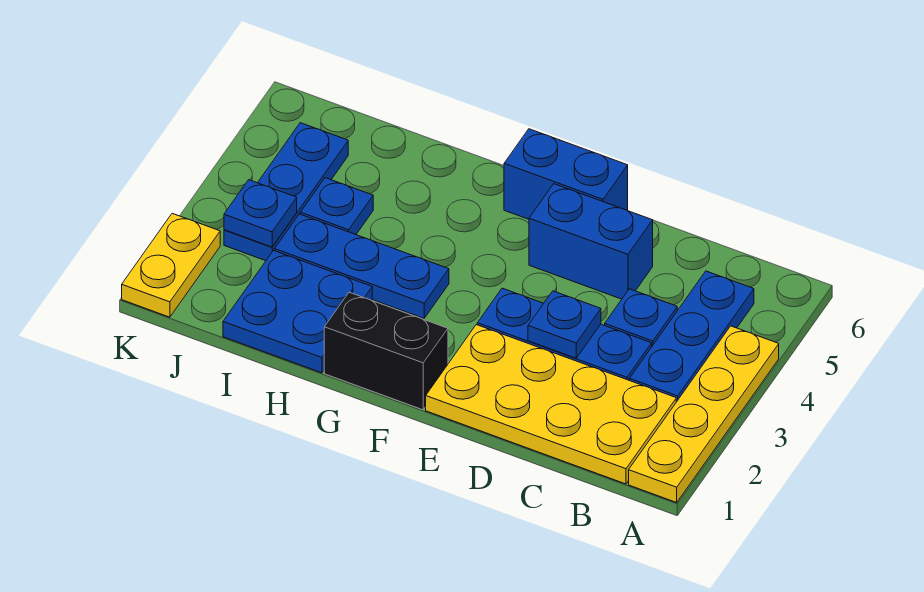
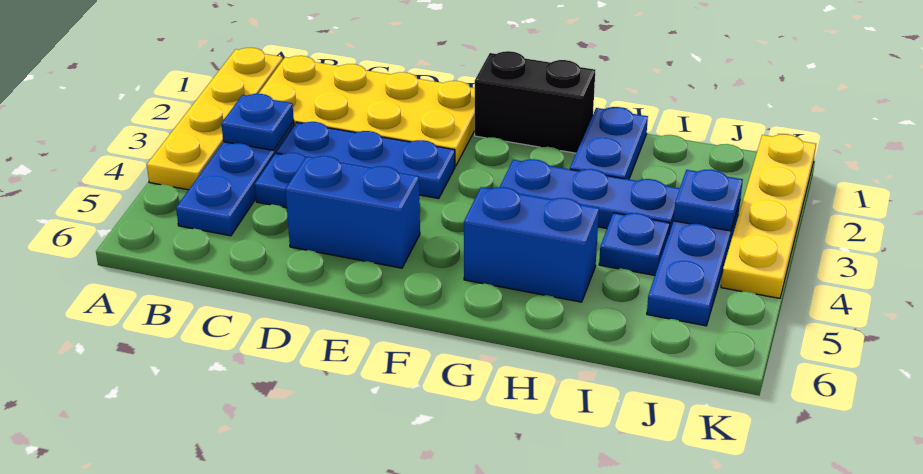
blue 1x1 plate [528,291,601,358] -> blue 1x1 plate moved to [221,94,294,151]
blue 1x2 brick [504,129,628,219] -> blue 1x2 brick moved to [464,187,599,302]
blue 2x2 plate [223,251,372,373] -> blue 1x2 plate [570,107,648,179]
yellow 1x2 plate [122,213,220,317] -> yellow 1x4 plate [721,134,816,298]

